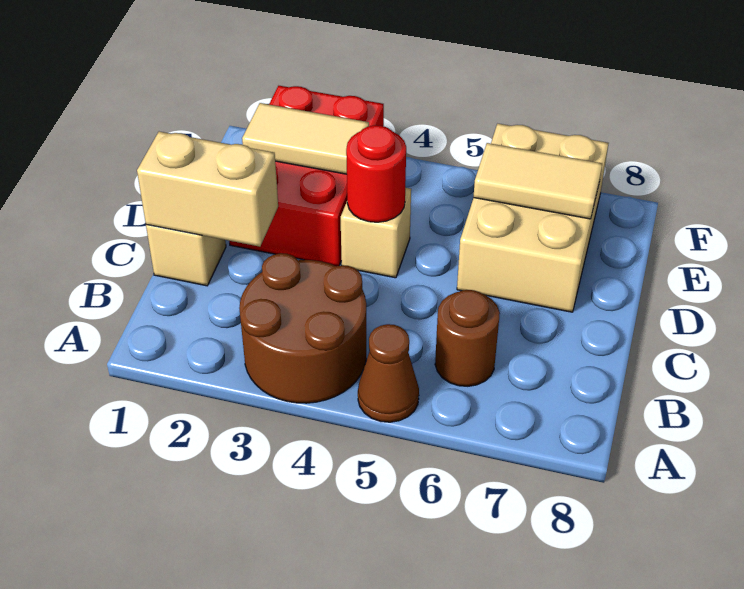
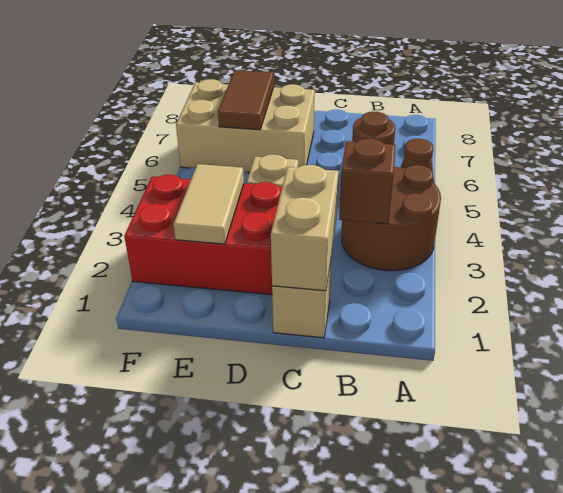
none -> brown 1x1 brick [339,139,396,224]
red 1x1 round brick [346,125,406,222] -> none
tan 1x2 tile [473,143,602,219] -> brown 1x2 tile [218,70,274,130]

